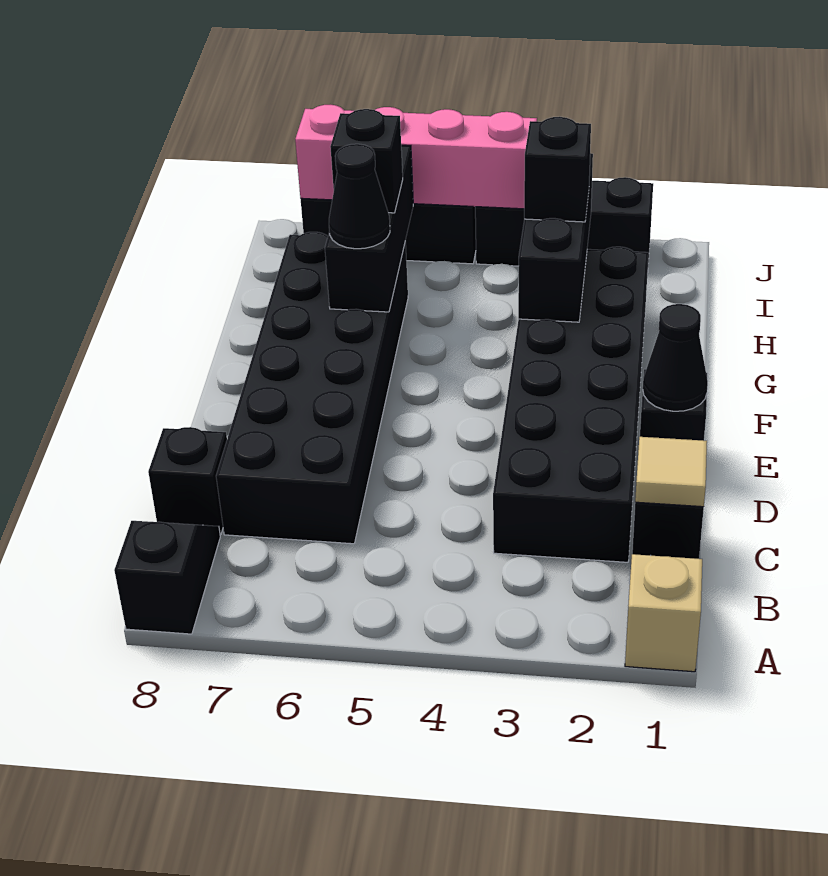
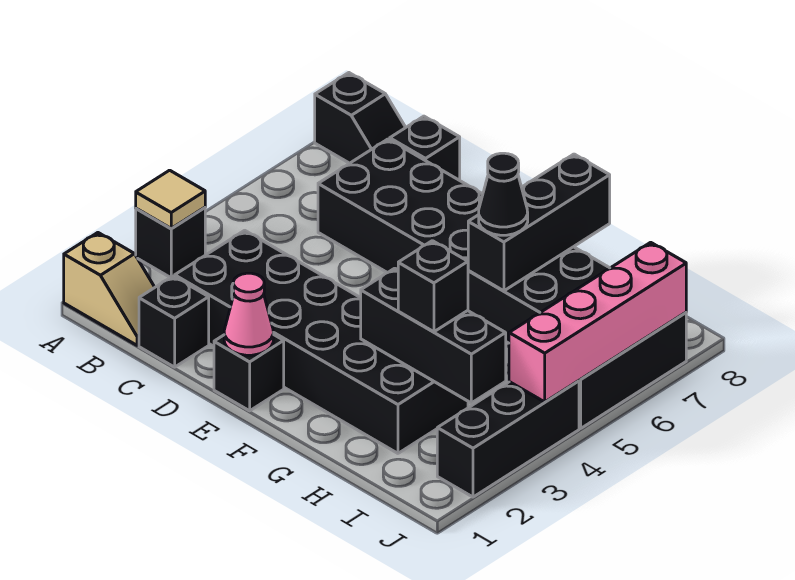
tan 1x1 tile [635,437,707,507] -> tan 1x1 tile moved to [136,170,205,229]
black 1x1 cone [643,304,708,411] -> pink 1x1 cone [224,273,273,355]
black 1x3 brick [325,145,413,312] -> black 1x3 brick turned to [468,154,610,291]
black 1x1 brick [330,109,403,213] -> black 1x1 brick moved to [136,207,205,278]

